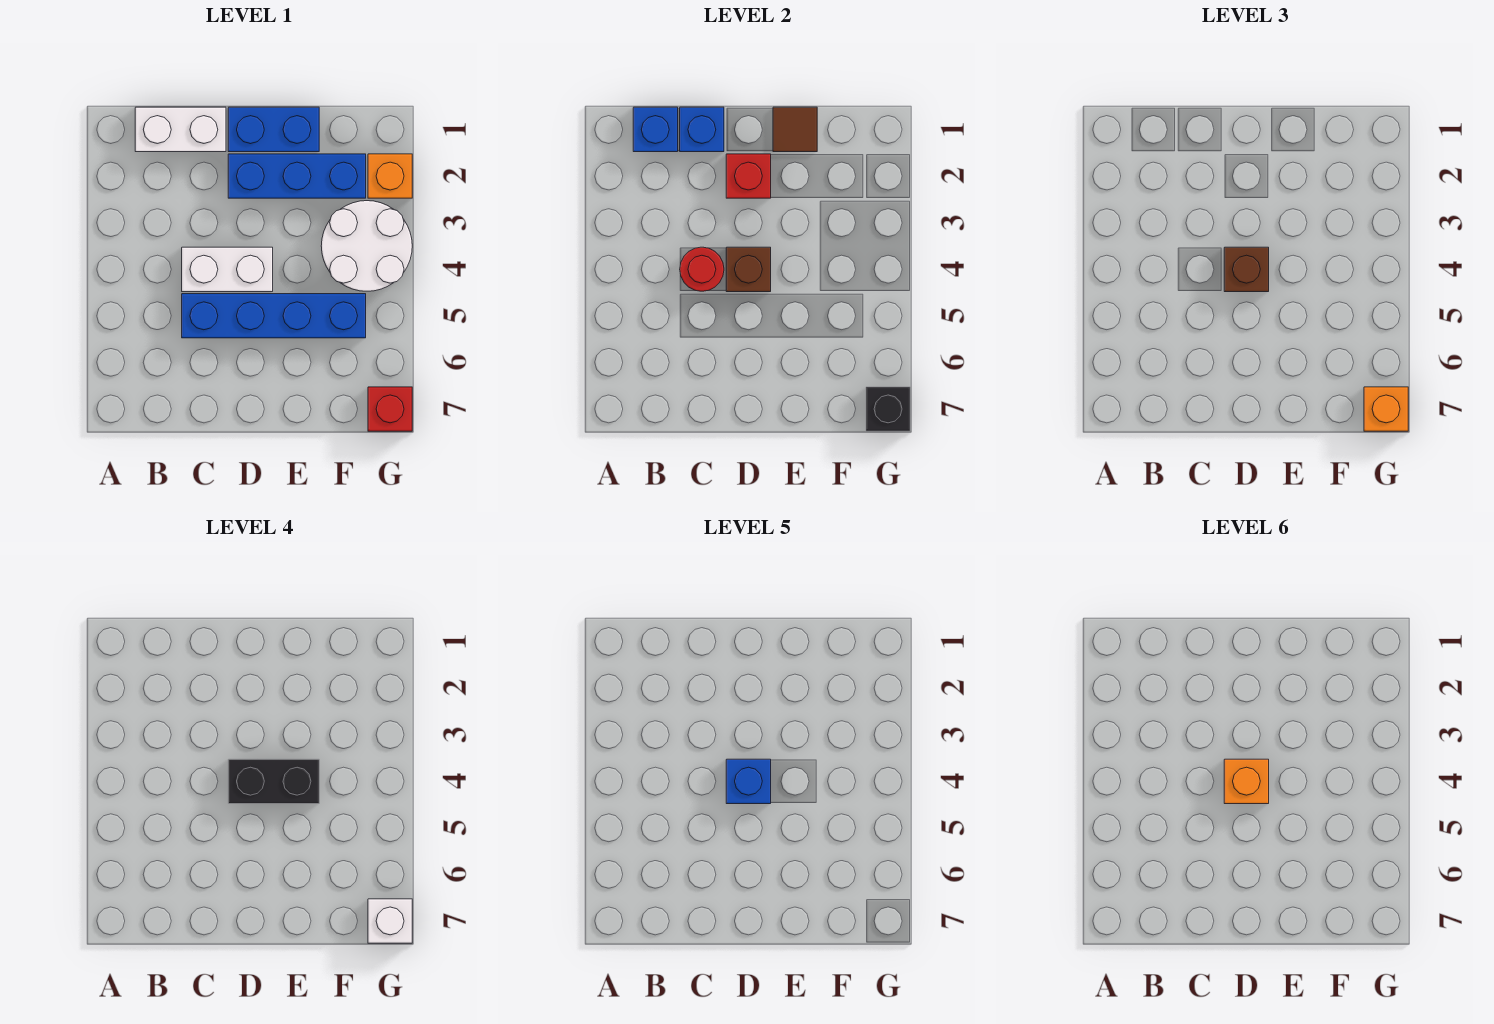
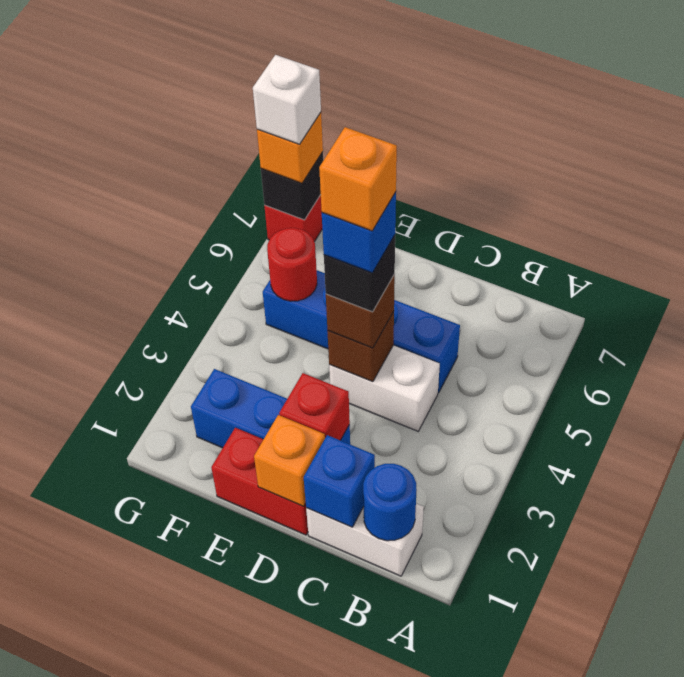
blue 1x1 brick [633,107,678,152] -> blue 1x1 round brick [363,464,417,541]
red 1x1 round brick [680,247,724,291] -> red 1x1 round brick moved to [267,228,317,301]
blue 1x2 brick [228,107,319,152] -> red 1x2 brick [211,428,308,535]
black 1x2 brick [228,759,319,804] -> black 1x1 brick [324,235,395,312]
brown 1x1 tile [773,107,817,152] -> none
white 2x2 round brick [321,201,412,291] -> none
orange 1x1 brick [368,154,412,198] -> orange 1x1 brick moved to [254,415,325,506]

